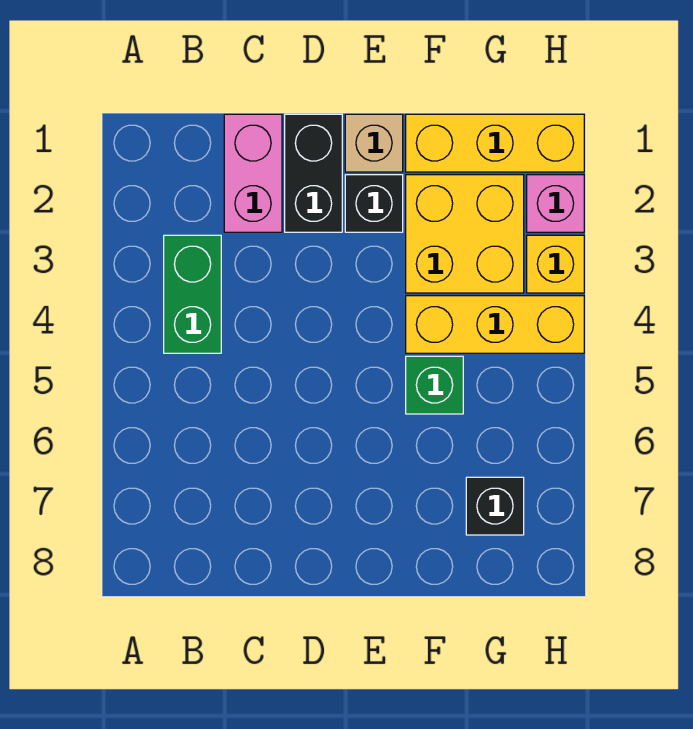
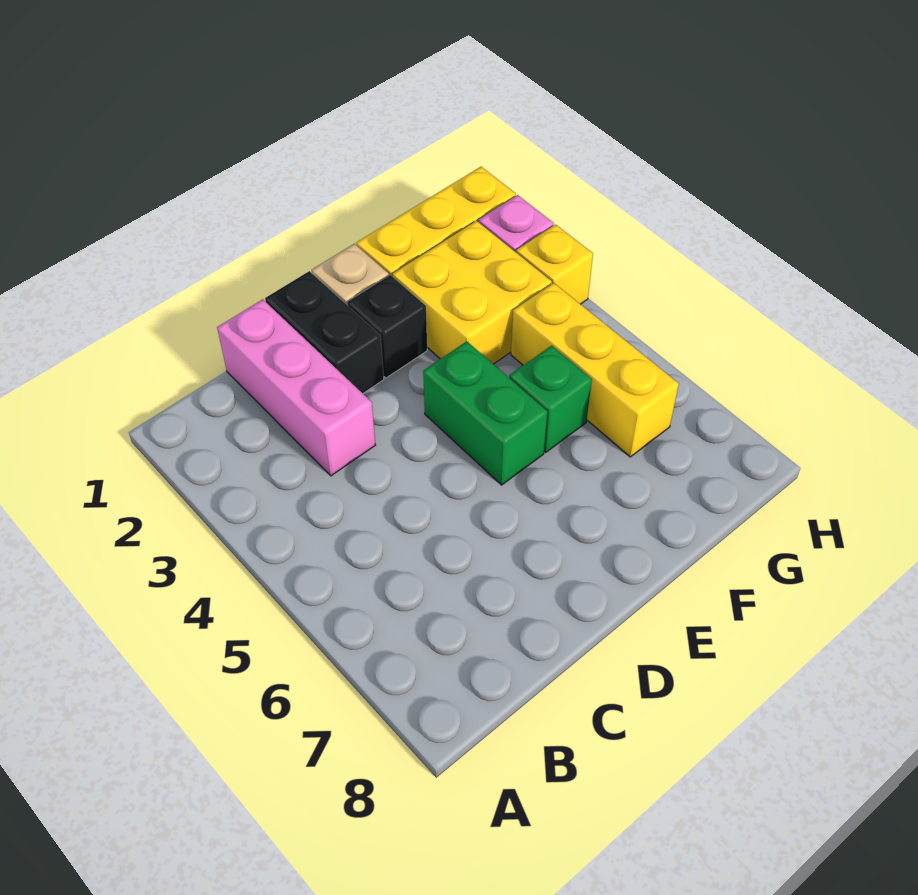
green 1x2 brick [164,235,221,353] -> green 1x2 brick moved to [423,341,547,485]
pink 1x2 brick [224,114,282,232] -> pink 1x3 brick [217,299,375,476]
yellow 1x3 brick [406,296,584,353] -> yellow 1x3 brick turned to [511,283,679,457]
black 1x1 brick [466,477,524,535] -> none

